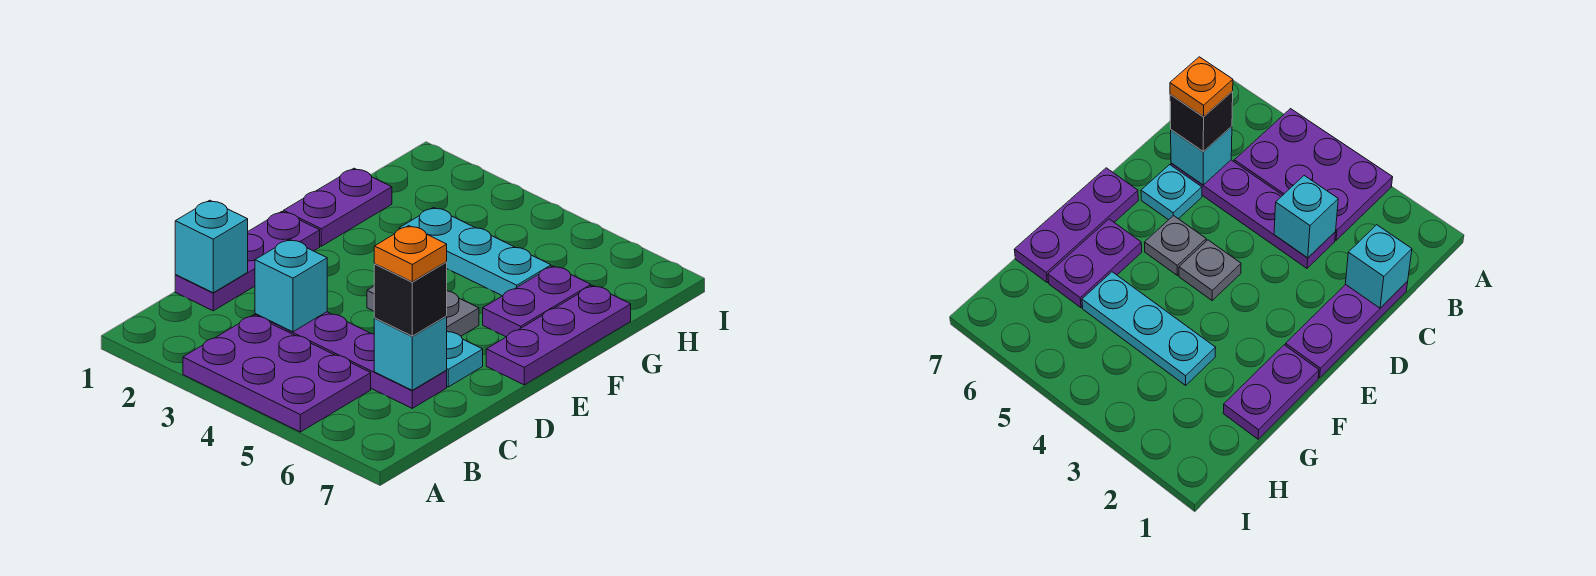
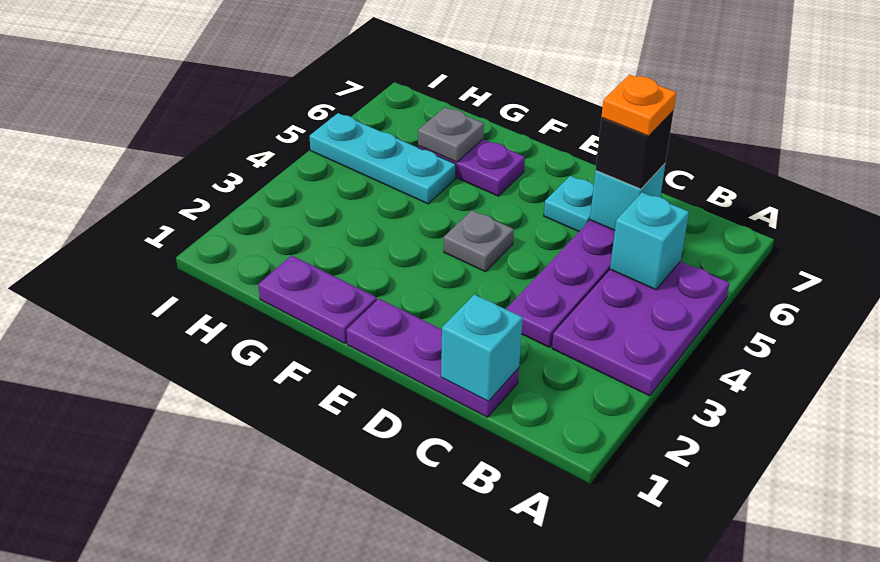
cyan 1x1 brick [255,239,327,332] -> cyan 1x1 brick moved to [610,192,689,290]
grey 1x1 plate [446,291,479,336] -> grey 1x1 plate moved to [418,107,484,162]
purple 1x3 plate [486,286,631,385] -> none
cyan 1x3 plate [399,207,551,296] -> cyan 1x3 plate turned to [309,113,456,204]

